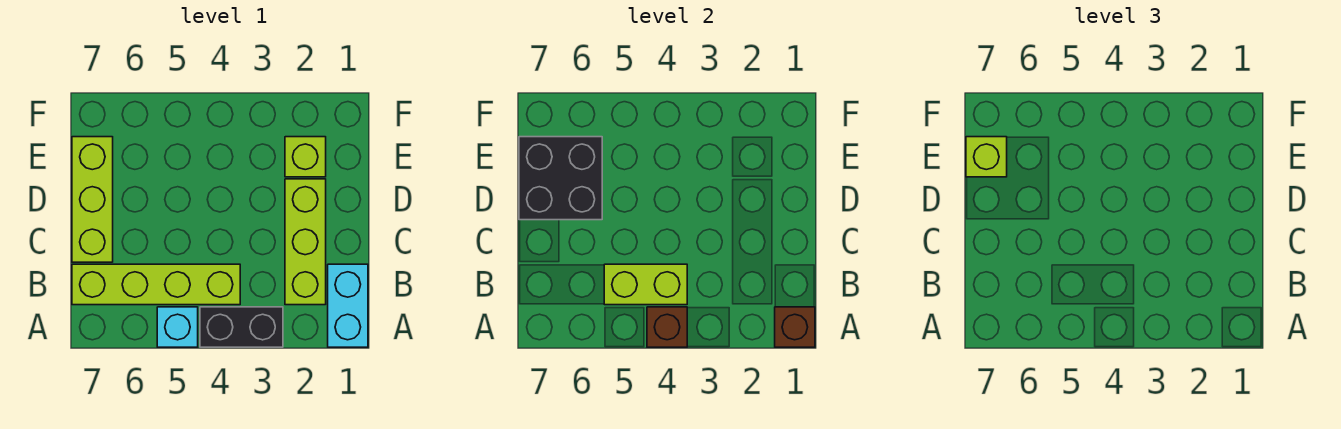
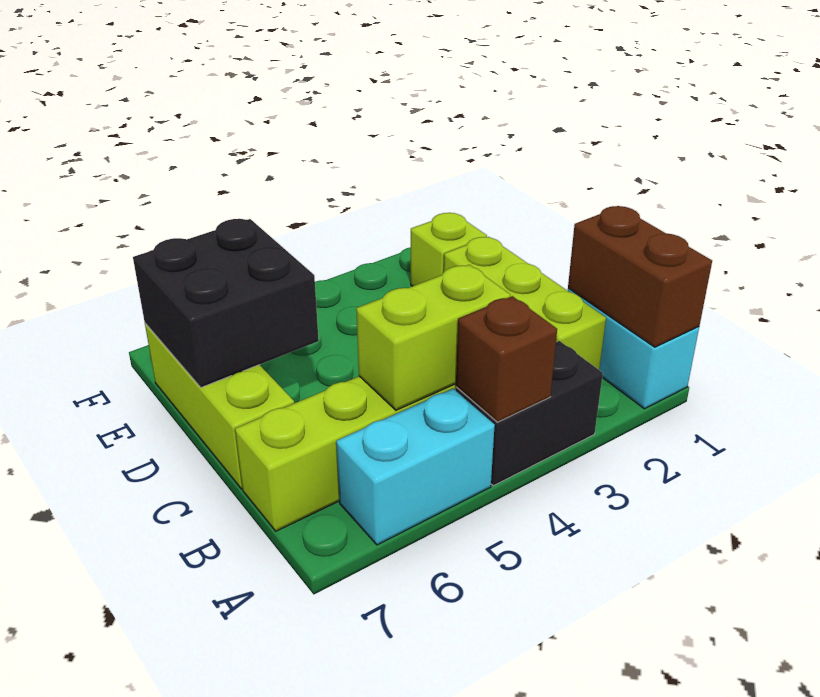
brown 1x1 brick [775,307,815,347] -> brown 1x2 brick [568,206,712,347]
cyan 1x1 brick [157,307,198,347] -> cyan 1x2 brick [336,389,495,545]
lime 1x1 brick [966,137,1007,177] -> none

